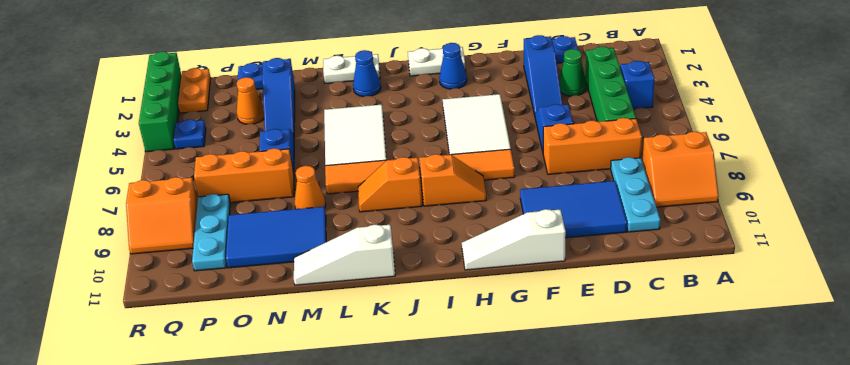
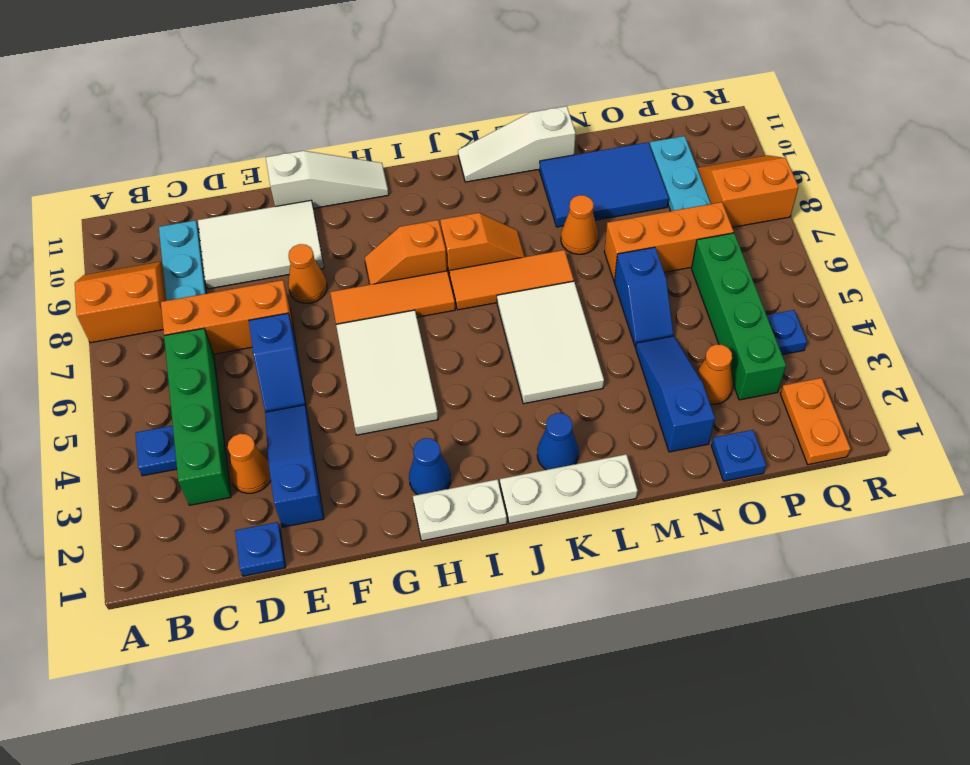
blue 1x1 brick [620,61,655,109] -> blue 1x1 plate [135,426,177,476]
green 1x1 cone [559,49,586,96] -> orange 1x1 cone [228,434,271,493]
blue 2x3 tile [520,181,627,238] -> white 2x3 tile [198,200,324,289]
none -> orange 1x1 cone [288,244,327,303]
white 1x2 plate [323,54,380,83] -> white 1x3 plate [500,454,638,524]
white 1x3 slope [294,225,395,285] -> white 1x3 slope turned to [458,106,576,182]
green 1x4 brick [139,52,181,152] -> green 1x4 brick moved to [692,233,786,400]

